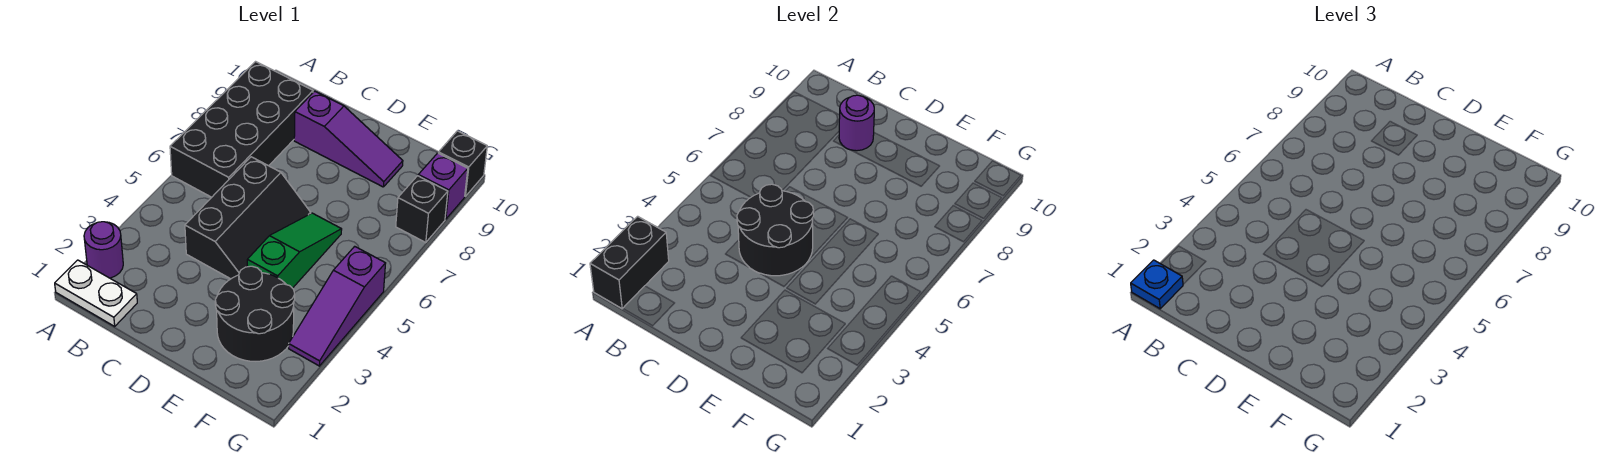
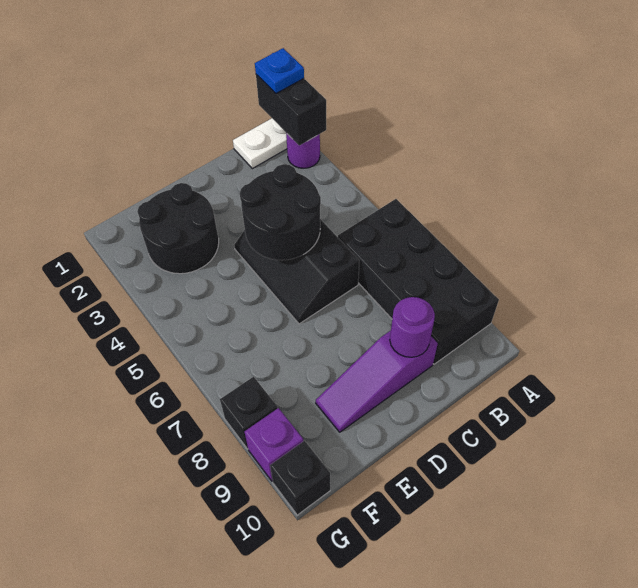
green 1x3 slope [247,213,342,288] -> none
purple 1x3 slope [289,246,386,366] -> none

